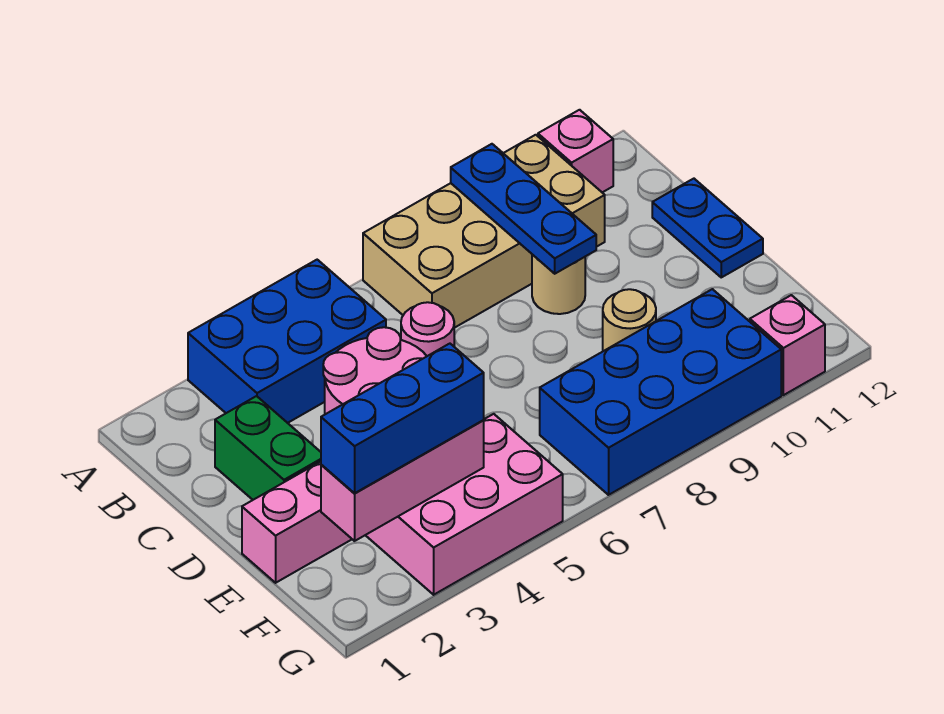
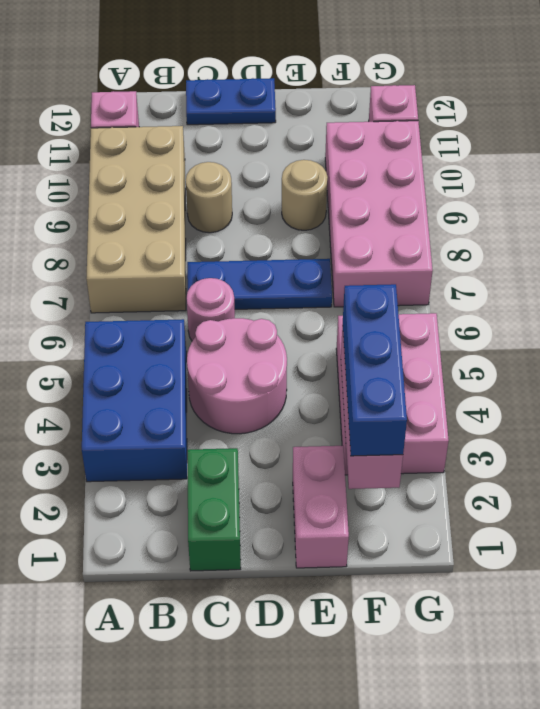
blue 1x3 plate [451,144,596,274] -> blue 1x3 plate moved to [187,259,332,309]
green 1x2 brick [215,396,321,500] -> green 1x2 brick turned to [187,448,241,571]
blue 2x4 brick [540,289,781,495] -> pink 2x4 brick [325,121,433,307]

